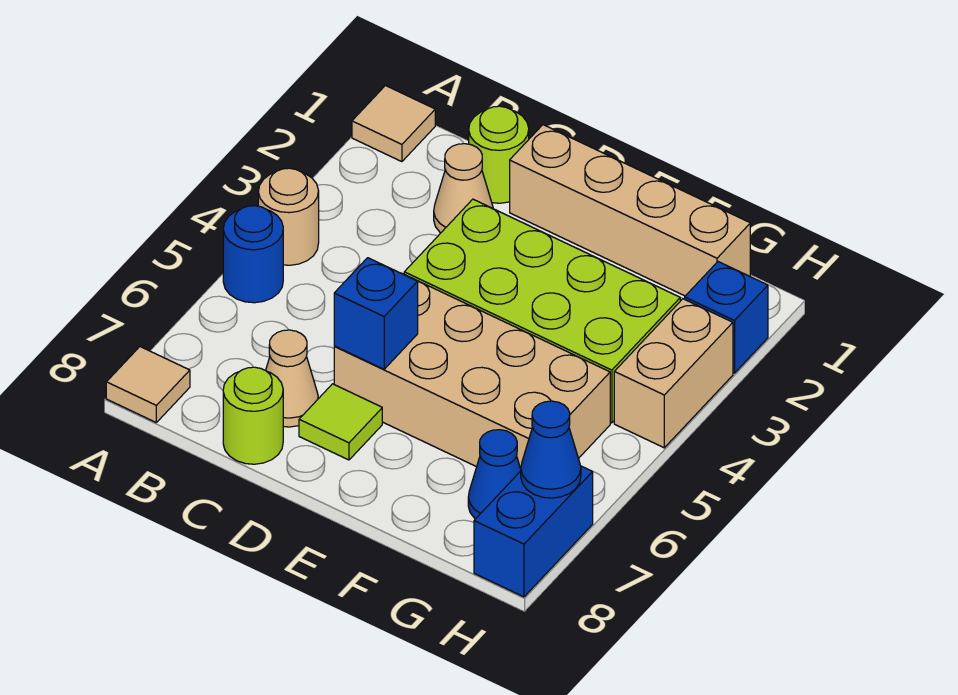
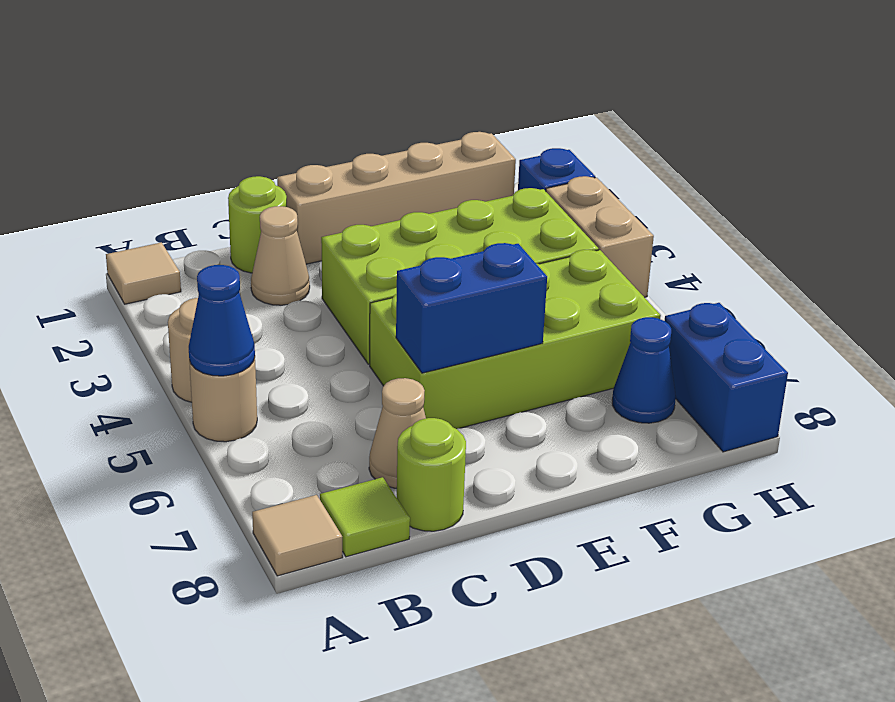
blue 1x1 round brick [223,206,283,303] -> tan 1x1 round brick [189,358,257,442]
tan 2x4 brick [334,274,610,469] -> lime 2x4 brick [370,250,661,429]
blue 1x1 brick [334,258,418,369] -> blue 1x2 brick [396,243,547,373]
lime 1x1 tile [299,384,382,460] -> lime 1x1 tile moved to [320,477,410,557]
blue 1x1 cone [521,401,581,498] -> blue 1x1 cone moved to [189,265,255,376]

